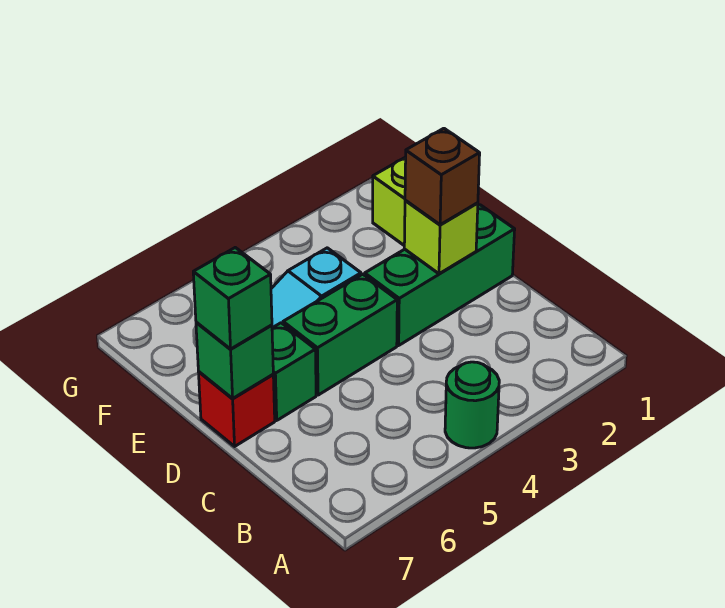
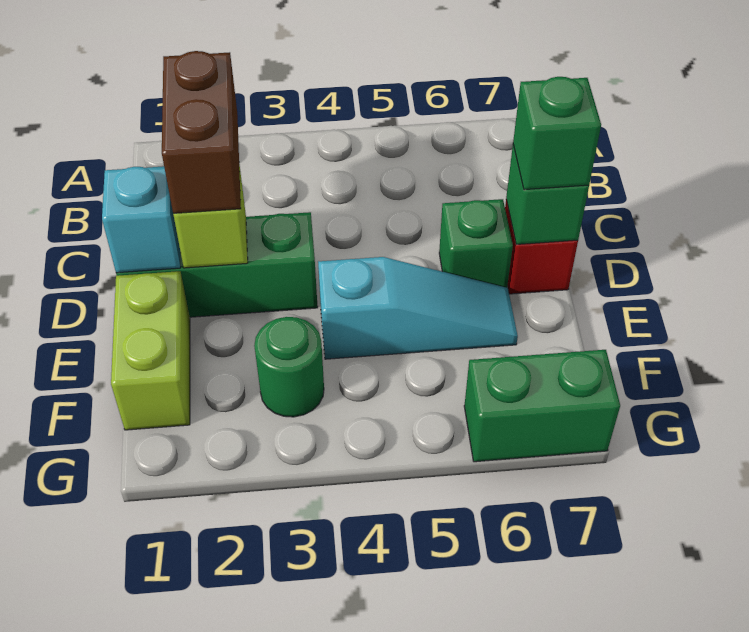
green 1x1 round brick [445,362,499,448] -> green 1x1 round brick moved to [254,317,324,417]
none -> cyan 1x1 brick [102,166,181,273]
brown 1x1 brick [405,128,480,225] -> brown 1x2 brick [162,51,241,213]
green 1x2 brick [283,274,397,395] -> green 1x2 brick moved to [464,350,620,462]

